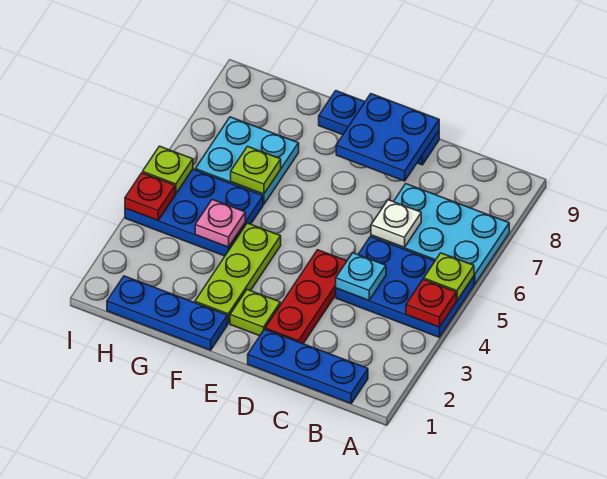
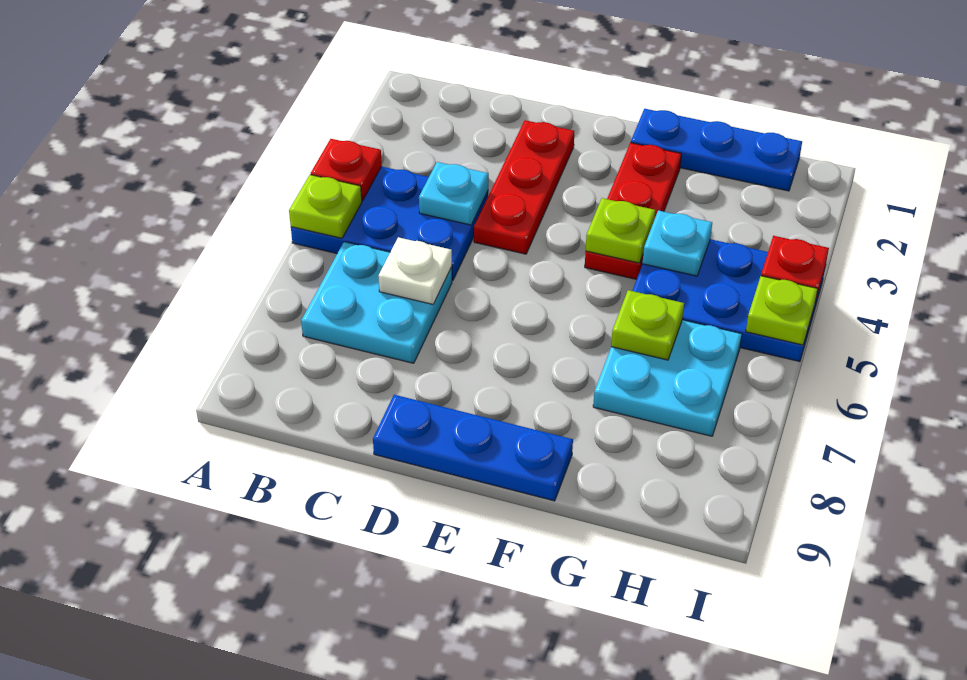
cyan 2x3 plate [371,184,509,284] -> cyan 2x2 plate [301,242,452,363]
blue 1x3 plate [248,329,368,403] -> none
blue 2x2 plate [336,94,439,181] -> none
lime 1x1 plate [230,290,280,336] -> lime 1x1 plate moved to [586,198,655,263]
lime 1x3 plate [195,223,281,323] -> red 1x3 plate [585,143,681,279]
pink 1x1 plate [195,199,245,247] -> cyan 1x1 plate [642,210,712,276]

